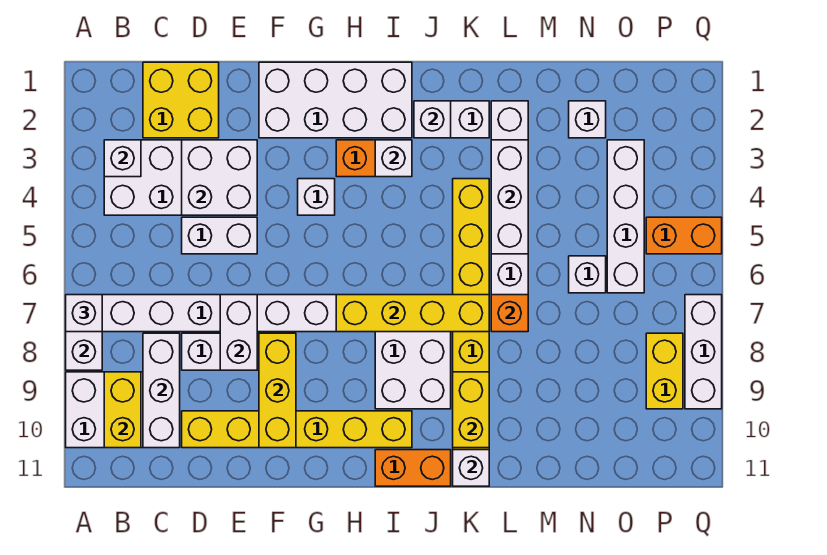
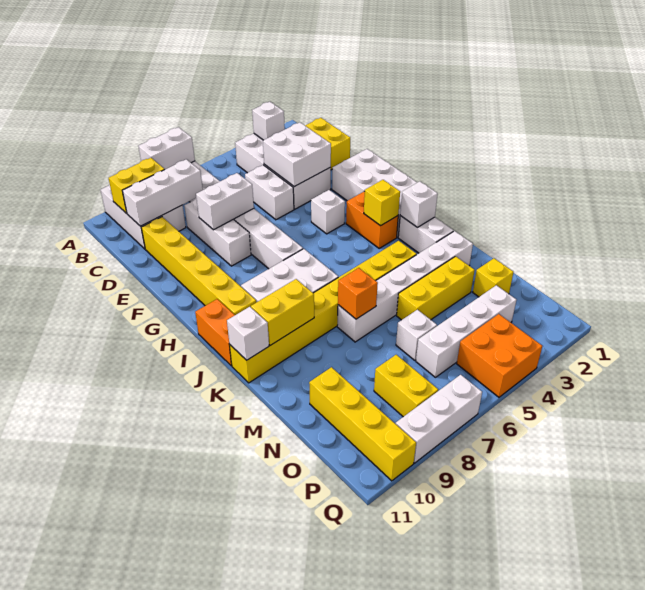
white 1x1 brick [66,295,102,332] -> none
yellow 1x3 brick [259,333,296,448] -> yellow 1x3 brick moved to [397,256,475,320]
yellow 1x4 brick [336,295,489,332] -> yellow 1x4 brick moved to [309,367,416,481]
white 1x1 brick [375,140,412,177] -> yellow 1x1 brick [364,180,400,226]
white 1x3 brick [491,140,528,254] -> none
white 1x1 brick [569,101,606,138] -> yellow 1x1 brick [473,258,514,297]
orange 1x2 brick [646,217,722,254] -> orange 2x2 brick [457,314,542,397]
yellow 1x2 brick [646,333,683,409] -> yellow 1x2 brick turned to [374,355,438,417]

